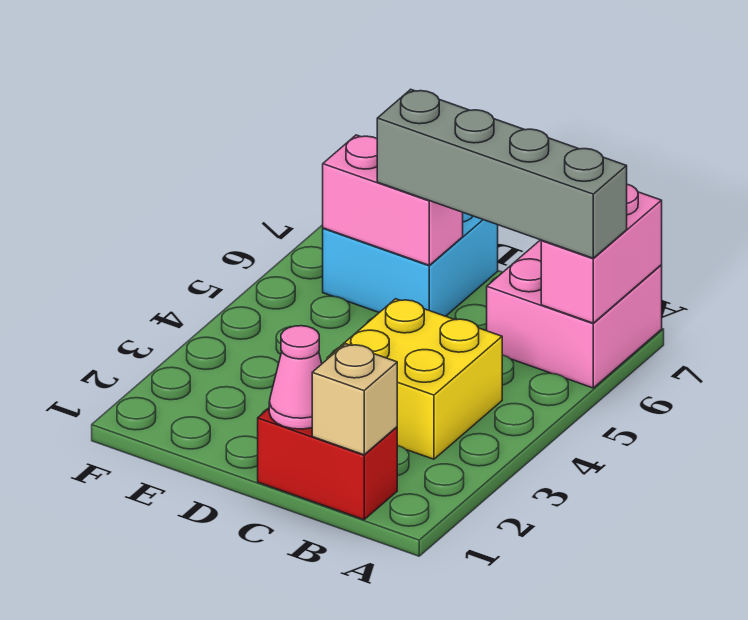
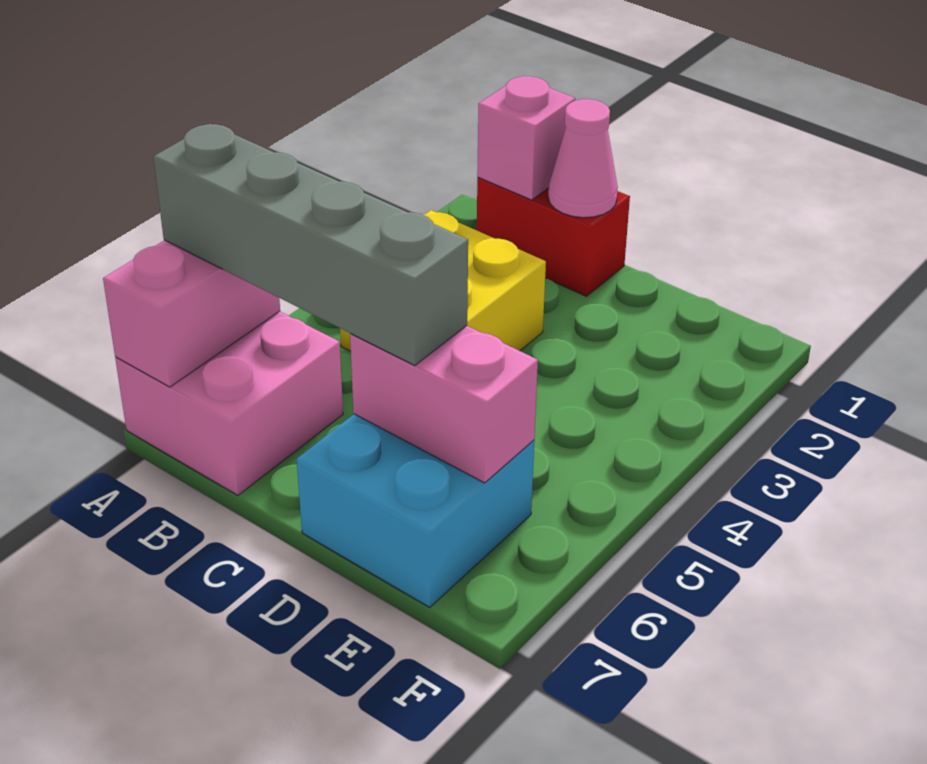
tan 1x1 brick [312,344,397,455] -> pink 1x1 brick [477,76,575,200]

